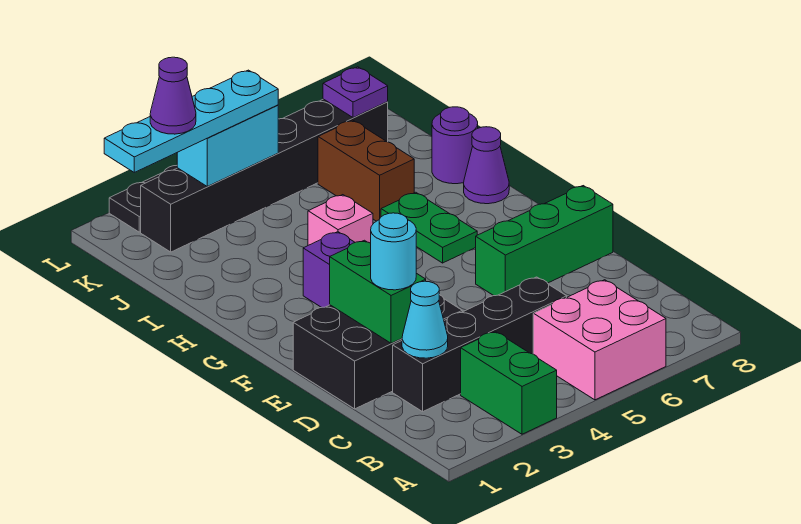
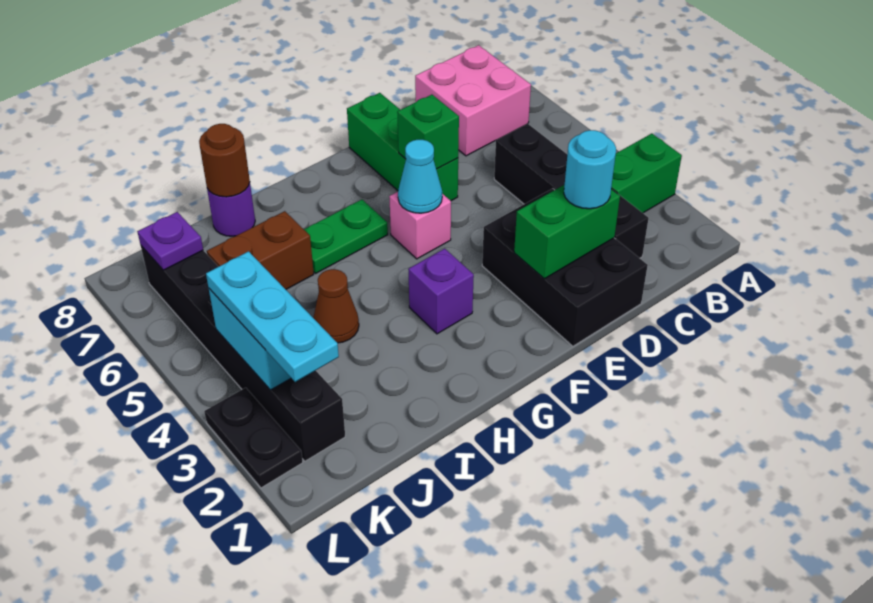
pink 2x2 brick [533,280,666,400] -> pink 2x2 brick moved to [415,45,531,156]
cyan 1x1 cone [402,281,448,358] -> cyan 1x1 cone moved to [398,140,442,213]
none -> green 1x1 brick [397,95,459,169]
pink 1x1 brick [308,195,373,245] -> pink 1x1 brick moved to [389,192,451,259]
purple 1x1 cone [464,127,509,204] -> none
none -> brown 1x1 cone [313,269,359,343]
none -> brown 1x1 round brick [199,124,250,197]
cyan 1x4 plate [104,70,278,172] -> cyan 1x3 plate [206,251,339,382]
purple 1x1 cone [150,57,196,134] -> none

